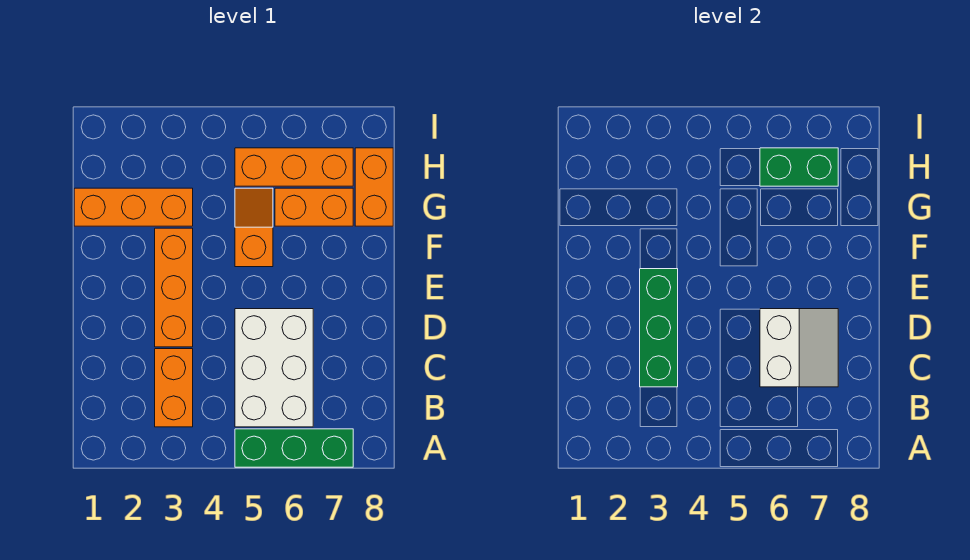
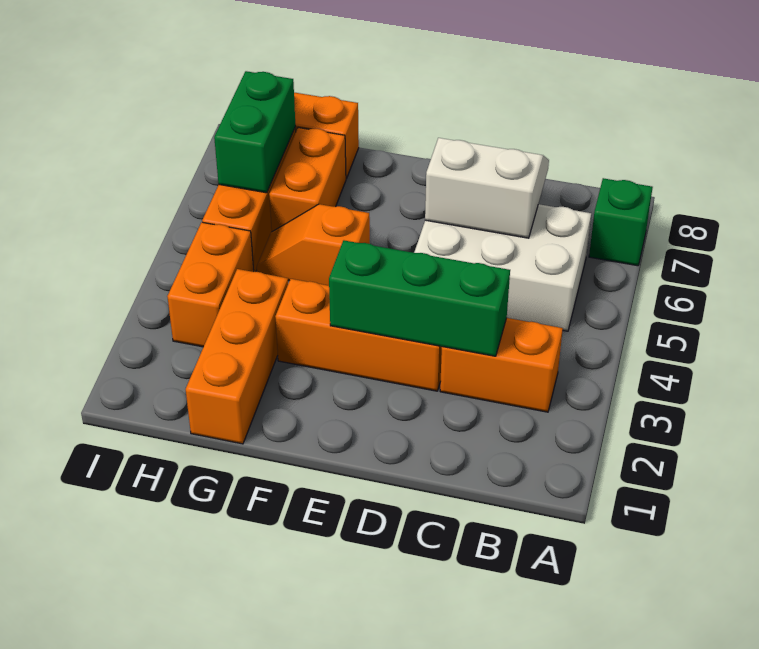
green 1x3 brick [235,429,353,467] -> green 1x1 brick [589,178,653,266]
none -> orange 1x2 brick [167,222,254,347]

